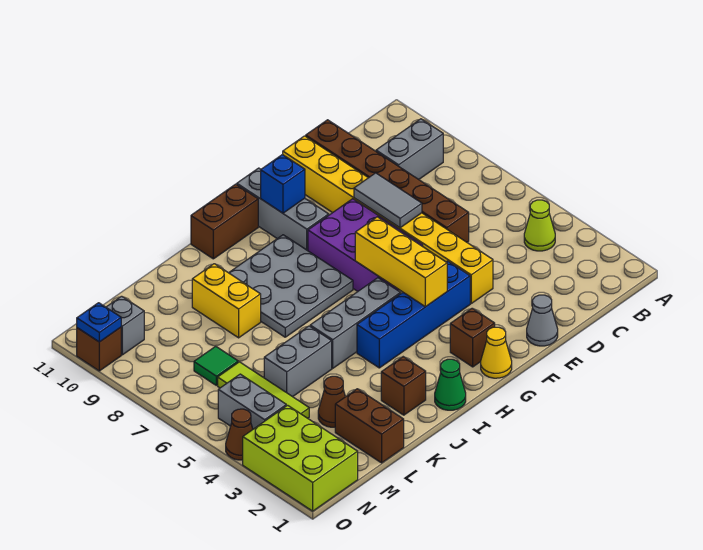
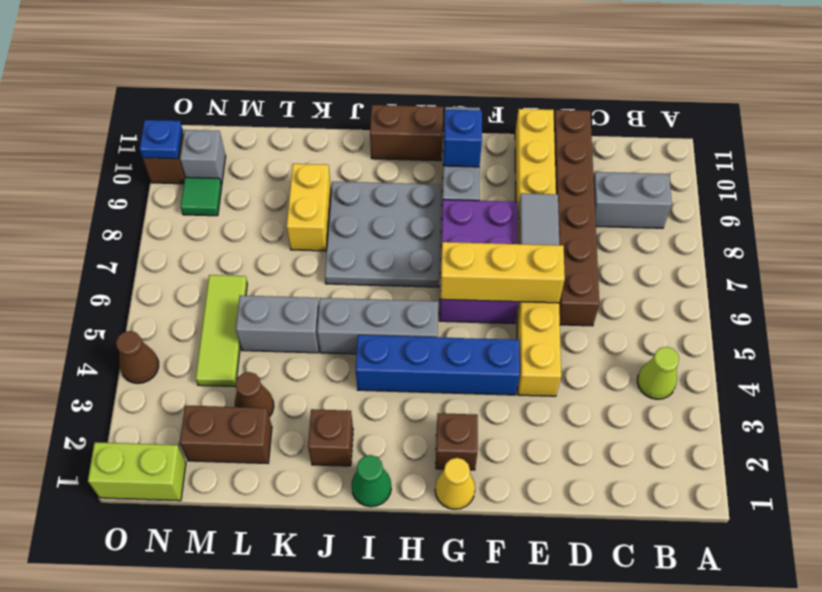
grey 1x1 cone [527,295,558,346] -> none
yellow 1x3 brick [355,217,447,307] -> yellow 1x3 brick turned to [440,242,565,303]
brown 1x2 brick [335,389,404,463] -> brown 1x2 brick turned to [180,406,272,463]
green 1x1 tile [194,346,238,385] -> green 1x1 tile moved to [180,177,222,216]
lime 2x3 brick [243,405,358,511] -> lime 1x2 brick [88,442,186,501]
grey 1x2 brick [218,374,286,429] -> none

